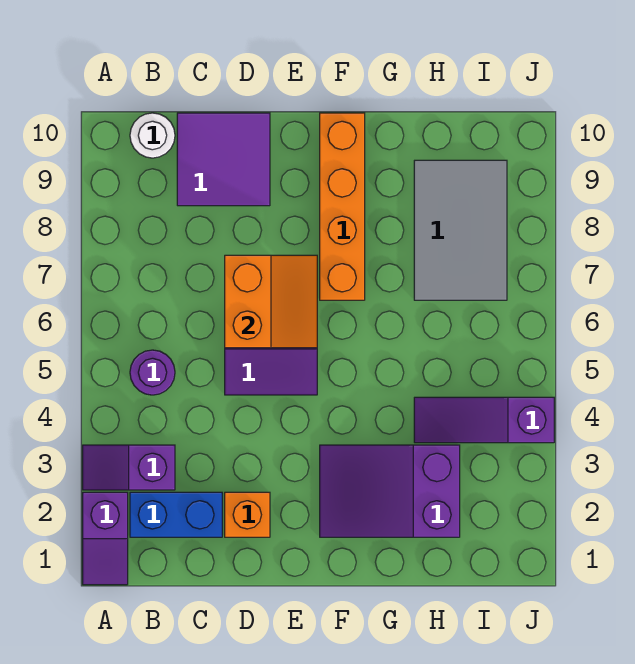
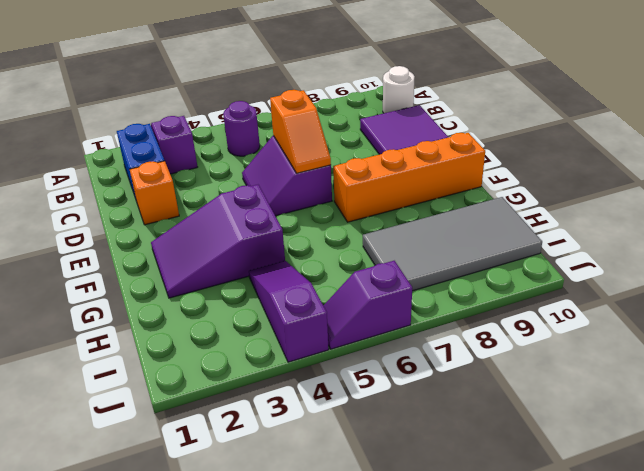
purple 1x2 slope [83,492,128,585] -> purple 1x2 slope moved to [323,261,412,349]
orange 2x2 slope [225,255,317,348] -> orange 1x2 slope [270,90,331,173]
purple 2x3 slope [320,445,460,537] -> purple 2x3 slope turned to [151,185,285,298]
grey 2x3 tile [414,160,507,300] -> grey 2x4 tile [363,197,542,291]

